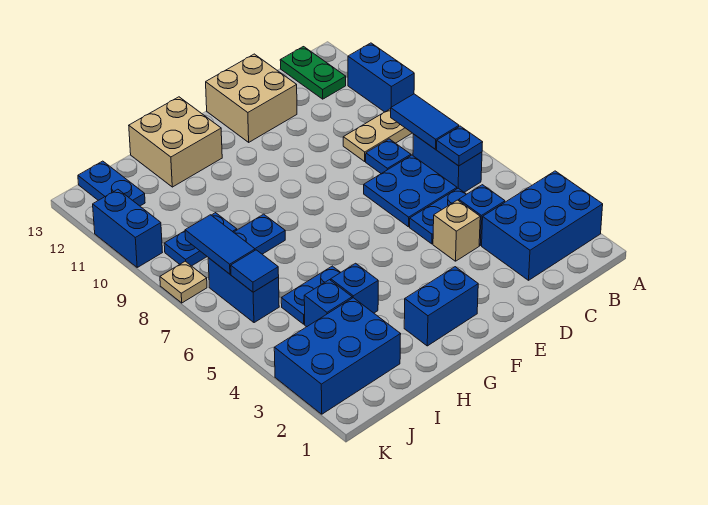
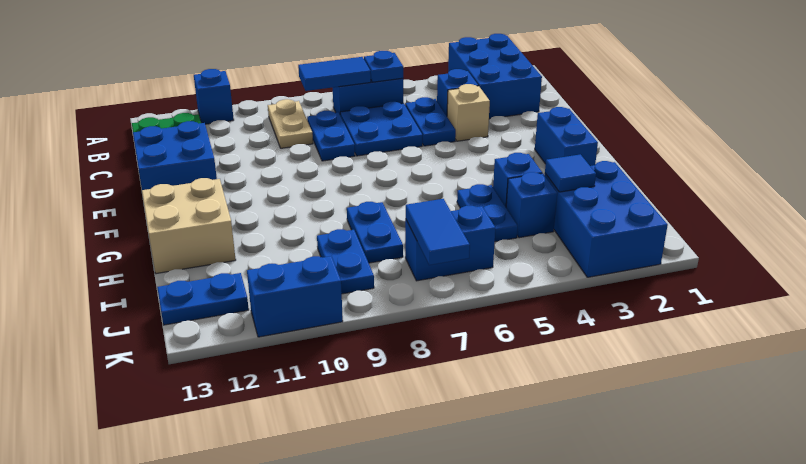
blue 1x2 brick [348,43,414,112] -> blue 1x1 brick [194,69,234,124]
blue 1x1 plate [366,139,411,174] -> blue 1x2 plate [307,111,355,161]
tan 2x2 brick [206,54,297,142] -> blue 2x2 brick [133,121,217,190]
blue 1x1 tile [231,250,279,292] -> blue 1x1 tile moved to [545,154,596,192]
blue 1x2 tile [185,215,255,274] -> blue 1x2 tile turned to [406,199,470,265]
tan 1x1 plate [160,261,207,303] -> none

